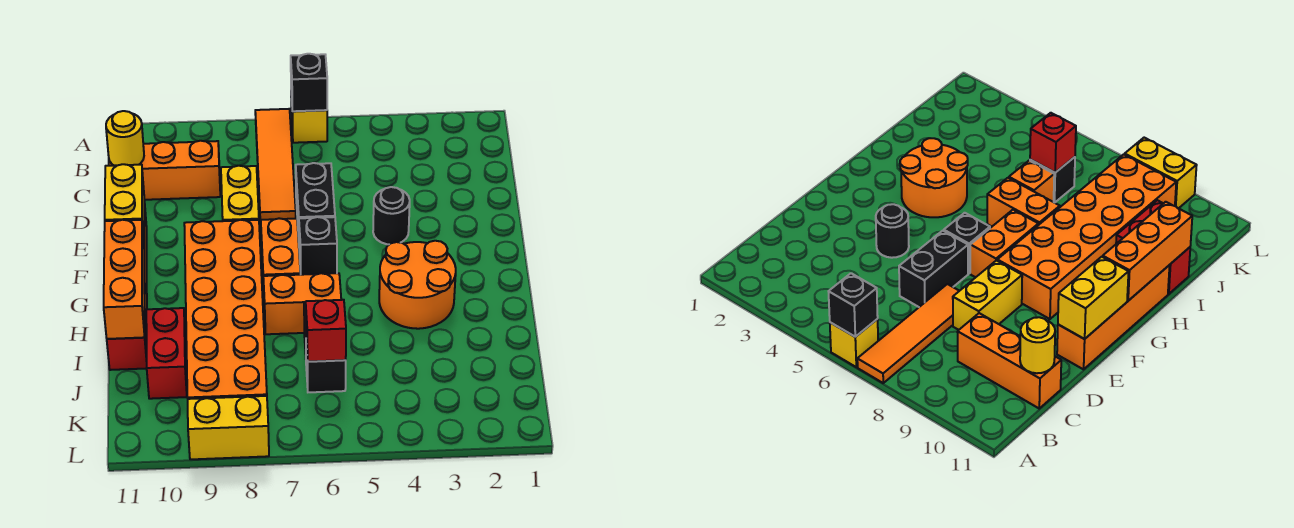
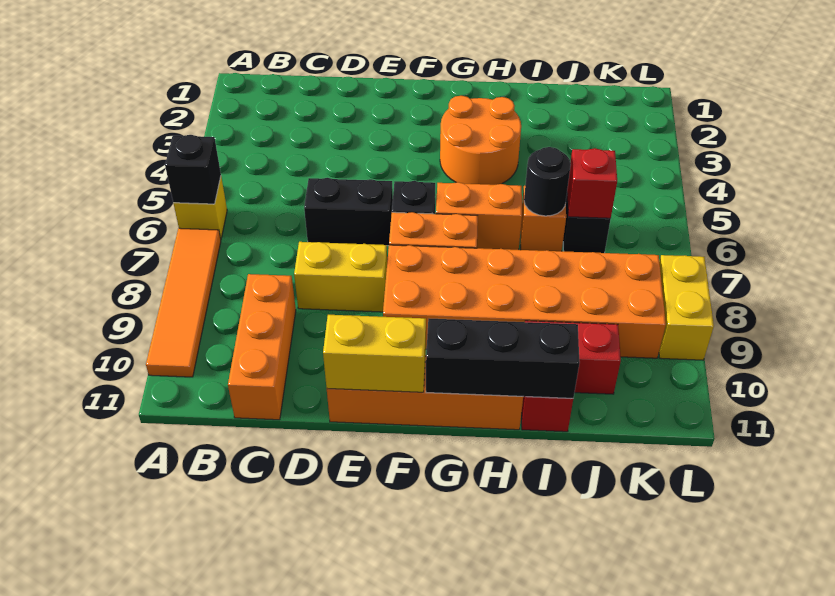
orange 1x4 tile [255,109,296,222] -> orange 1x4 tile turned to [146,228,221,377]
yellow 1x1 round brick [106,111,144,166] -> none
black 1x1 round brick [373,187,410,244] -> black 1x1 round brick moved to [524,147,571,216]
orange 1x3 brick [104,220,145,339] -> black 1x3 brick [426,319,580,398]
orange 1x2 brick [263,273,341,334] -> orange 1x2 brick turned to [436,182,522,250]

